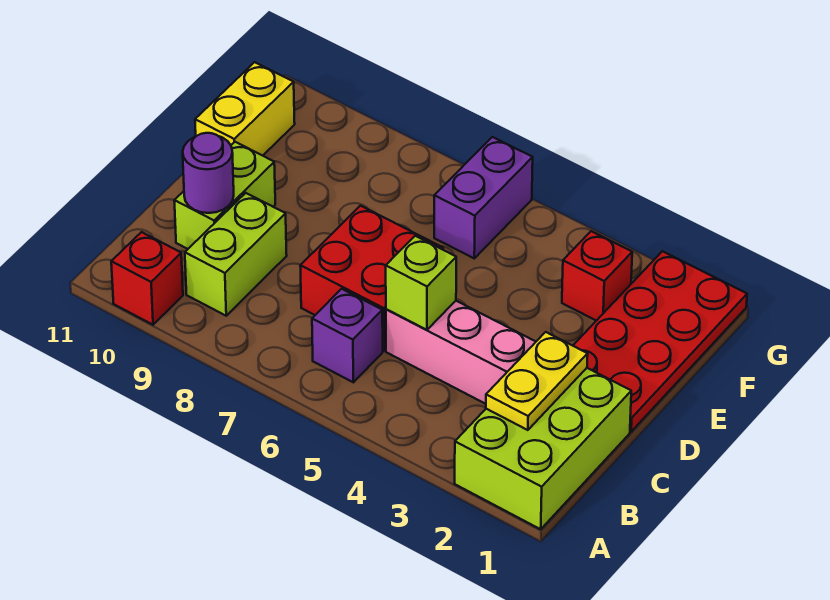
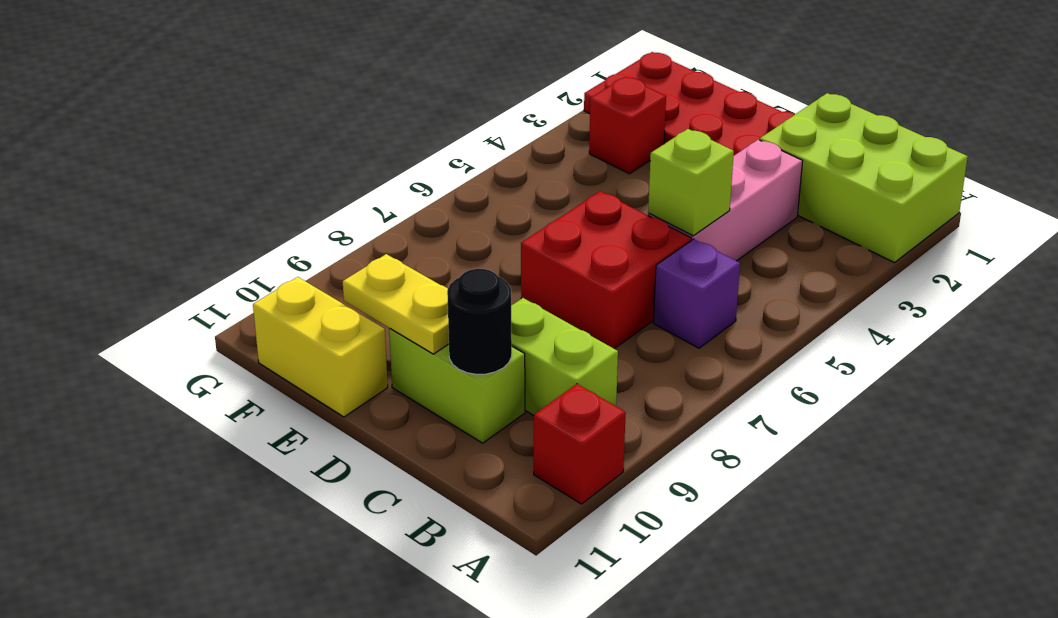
yellow 1x2 plate [486,332,588,430] -> yellow 1x2 plate moved to [343,254,449,354]
purple 1x1 round brick [183,133,234,213] -> black 1x1 round brick [447,269,512,374]
purple 1x2 brick [434,137,533,258] -> none

